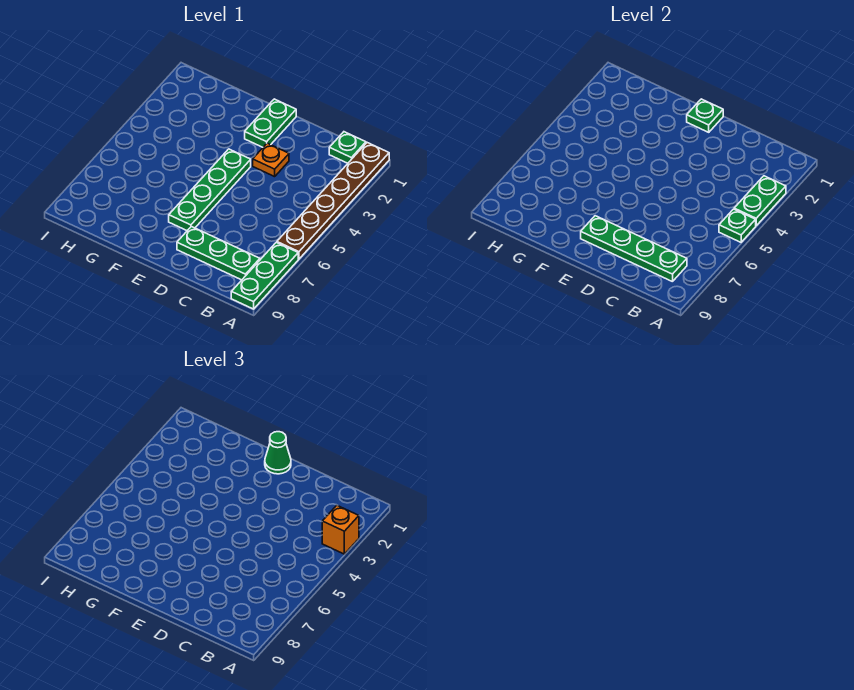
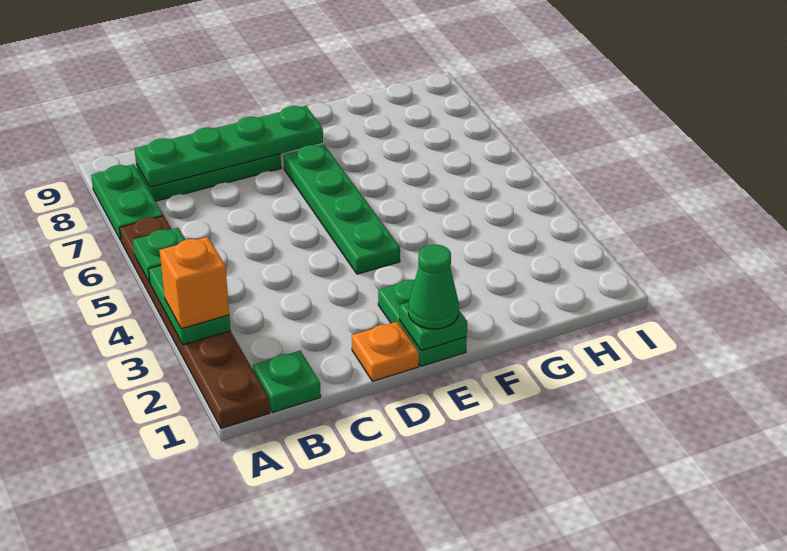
green 1x3 plate [231,242,298,309] -> green 1x2 plate [91,164,163,240]
orange 1x1 plate [253,143,289,177] -> orange 1x1 plate moved to [352,322,419,381]

